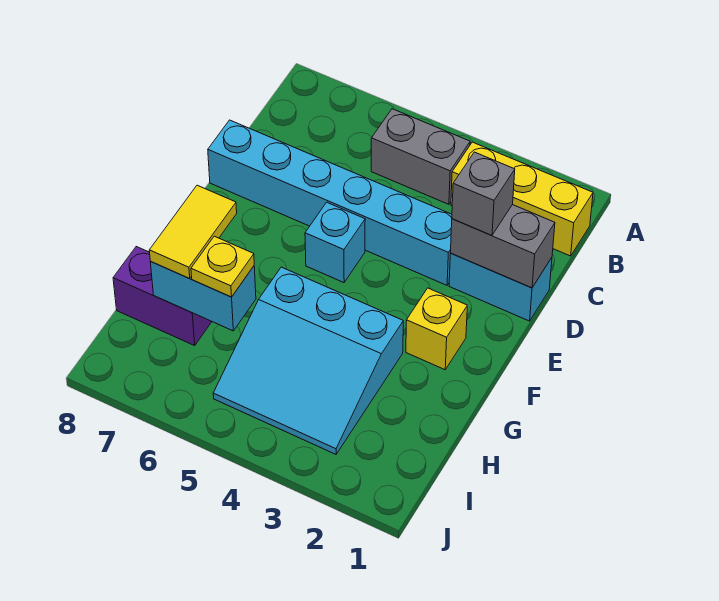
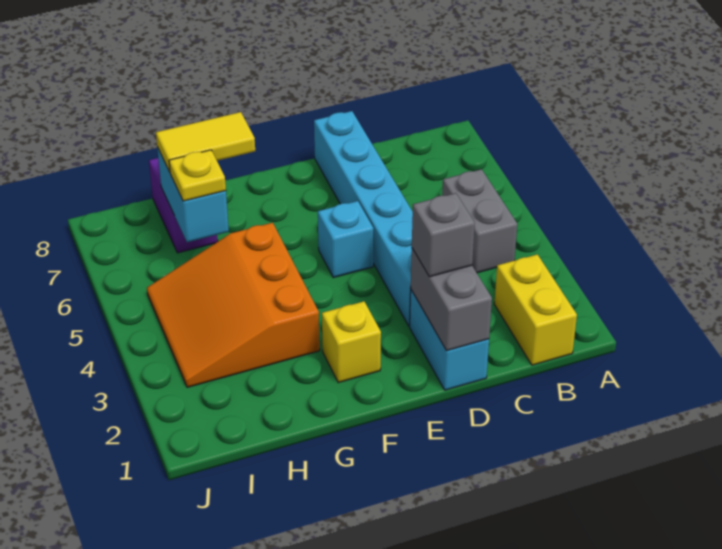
yellow 1x3 brick [451,142,593,256] -> yellow 1x2 brick [494,254,577,365]
cyan 3x3 slope [213,267,403,454] -> orange 3x3 slope [147,223,320,387]

